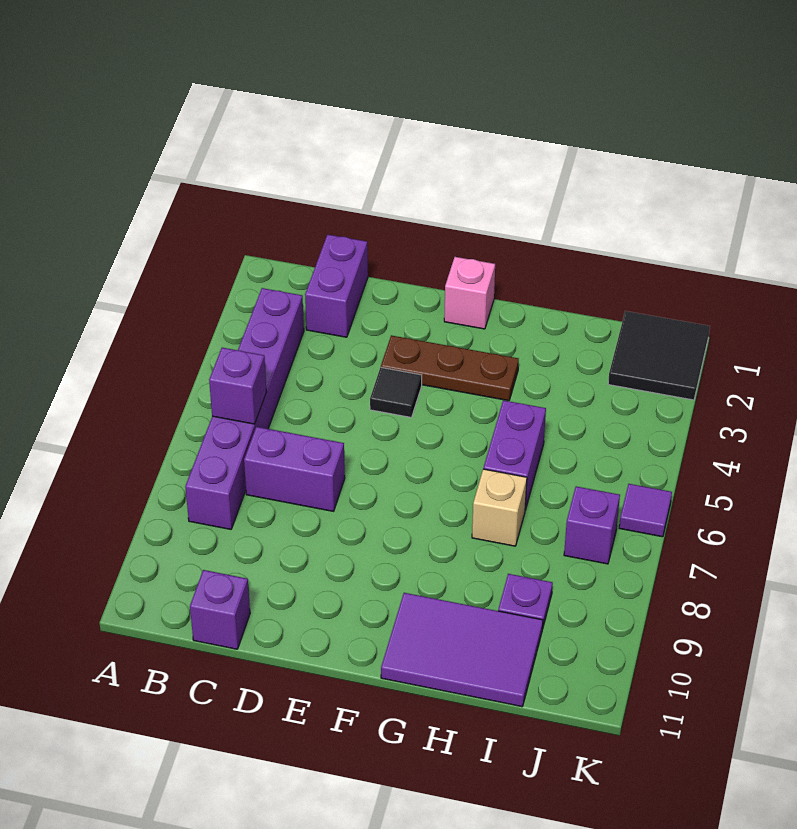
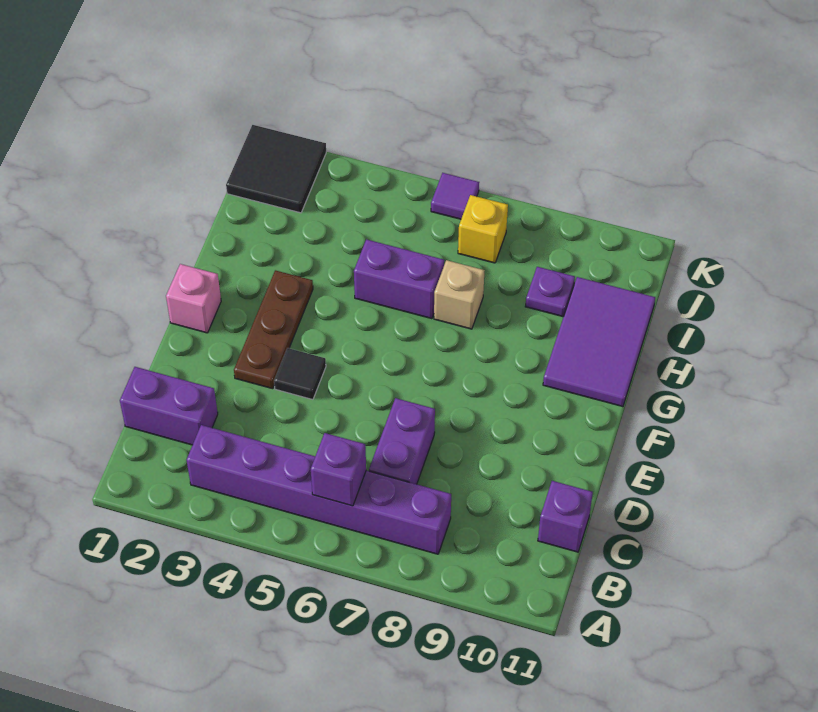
purple 1x1 brick [564,486,620,564] -> yellow 1x1 brick [458,195,508,263]

